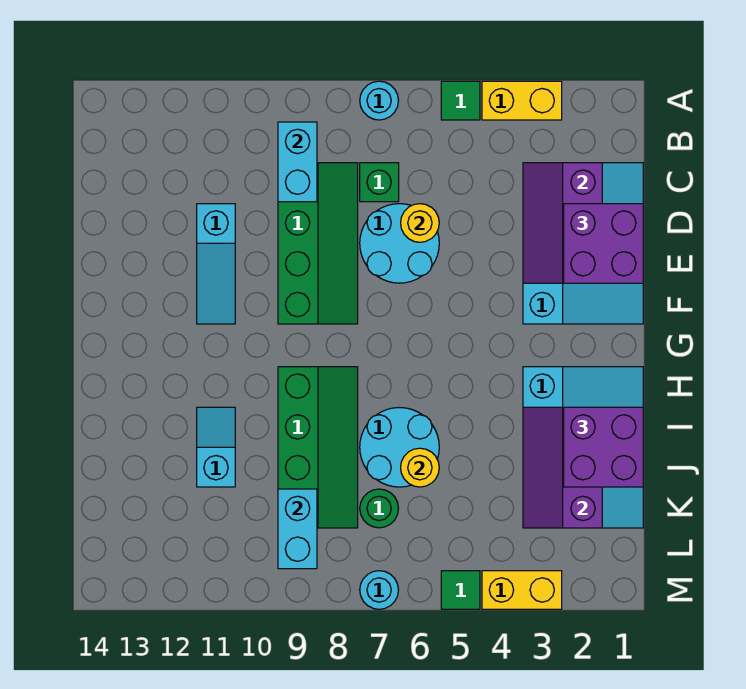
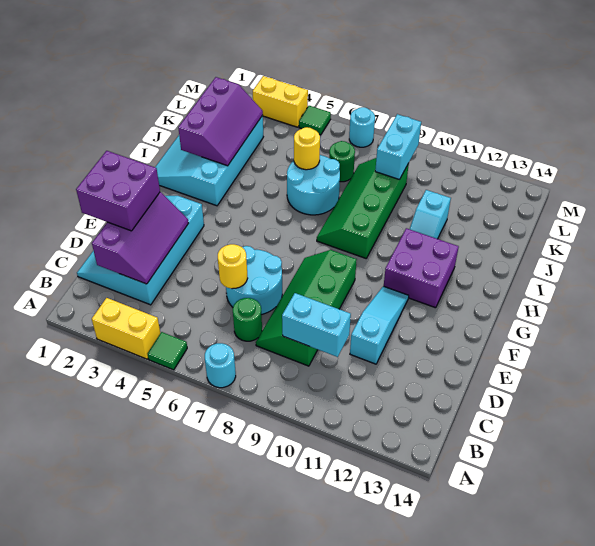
cyan 1x2 brick [278,122,317,202] -> cyan 1x2 brick turned to [282,293,351,357]
green 1x1 brick [360,163,399,202] -> green 1x1 round brick [233,298,262,341]
purple 2x2 brick [564,407,643,487] -> purple 2x2 brick moved to [384,228,459,308]

